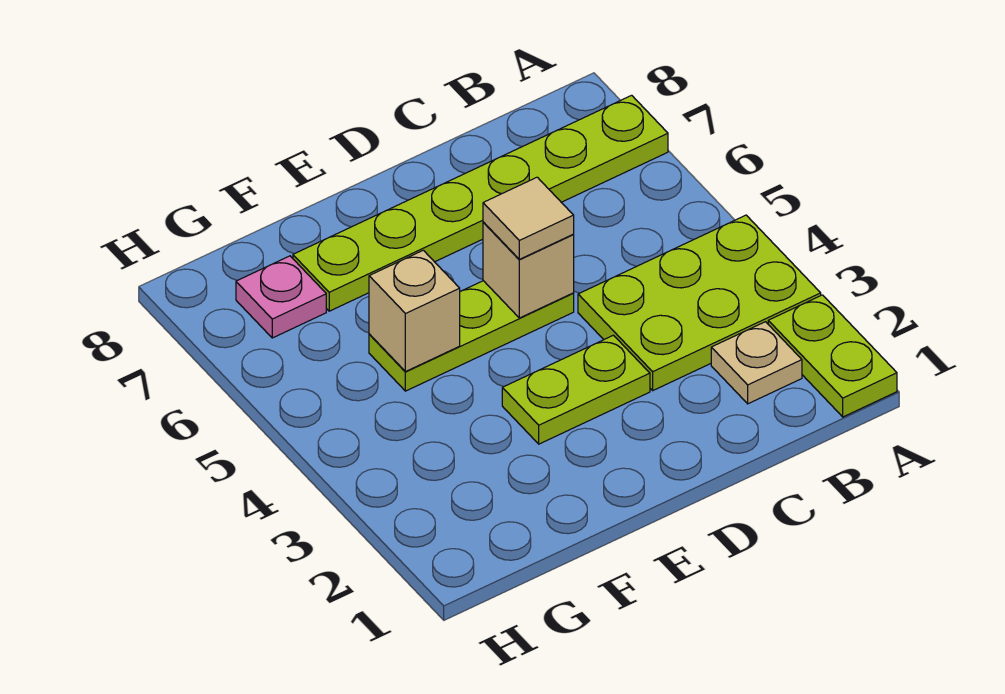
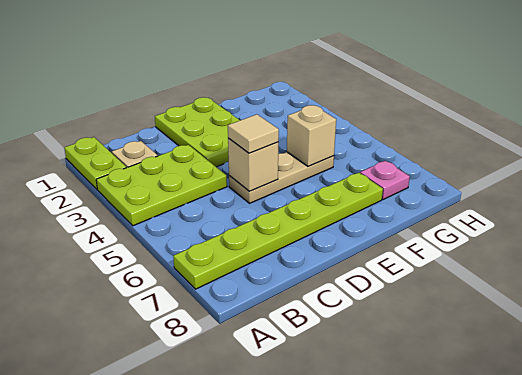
lime 1x2 plate [502,335,650,444] -> lime 2x3 plate [155,97,240,167]
lime 1x3 plate [369,281,574,391] -> tan 1x3 plate [229,152,334,203]

